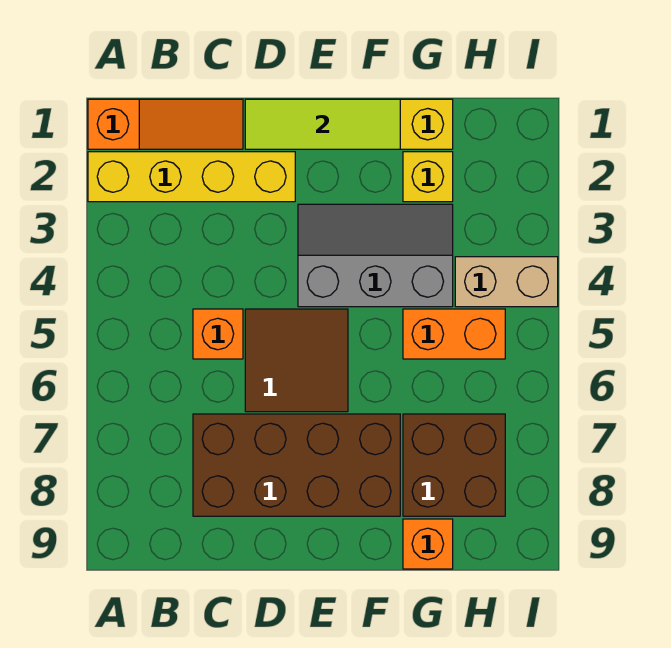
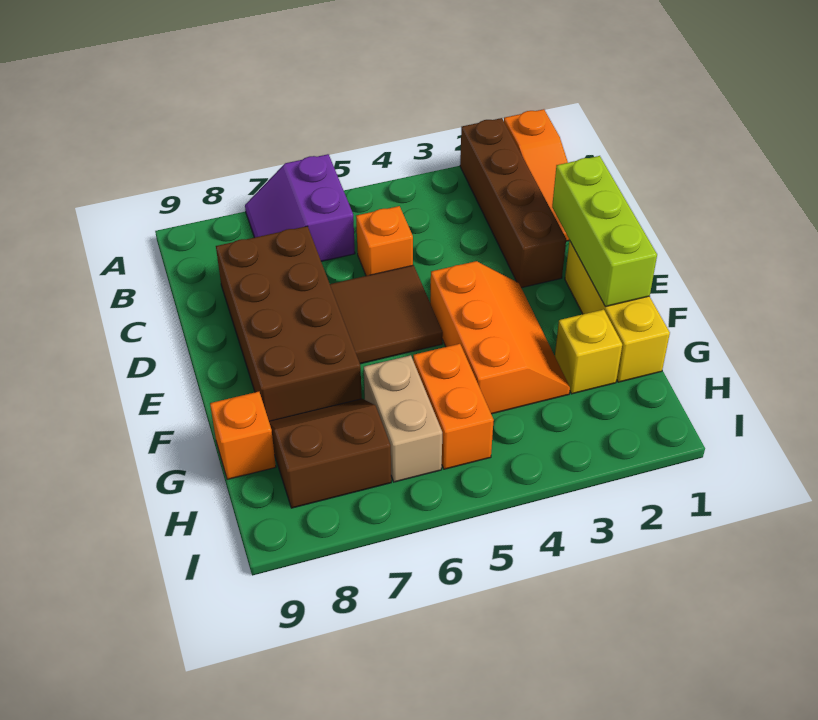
yellow 1x4 brick [88,152,295,202] -> brown 1x4 brick [460,118,566,288]
none -> purple 2x2 slope [245,154,355,261]
lime 1x3 tile [245,99,400,149] -> lime 1x3 brick [552,156,657,307]
grey 2x3 slope [298,204,453,307] -> orange 2x3 slope [430,261,570,414]
brown 2x2 brick [403,414,505,516] -> brown 2x2 slope [269,399,391,508]
tan 1x2 brick [455,257,558,307] -> tan 1x2 brick moved to [364,355,442,482]

